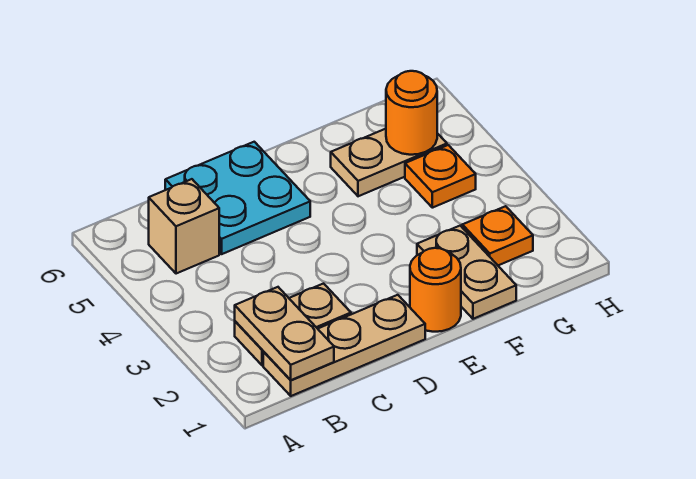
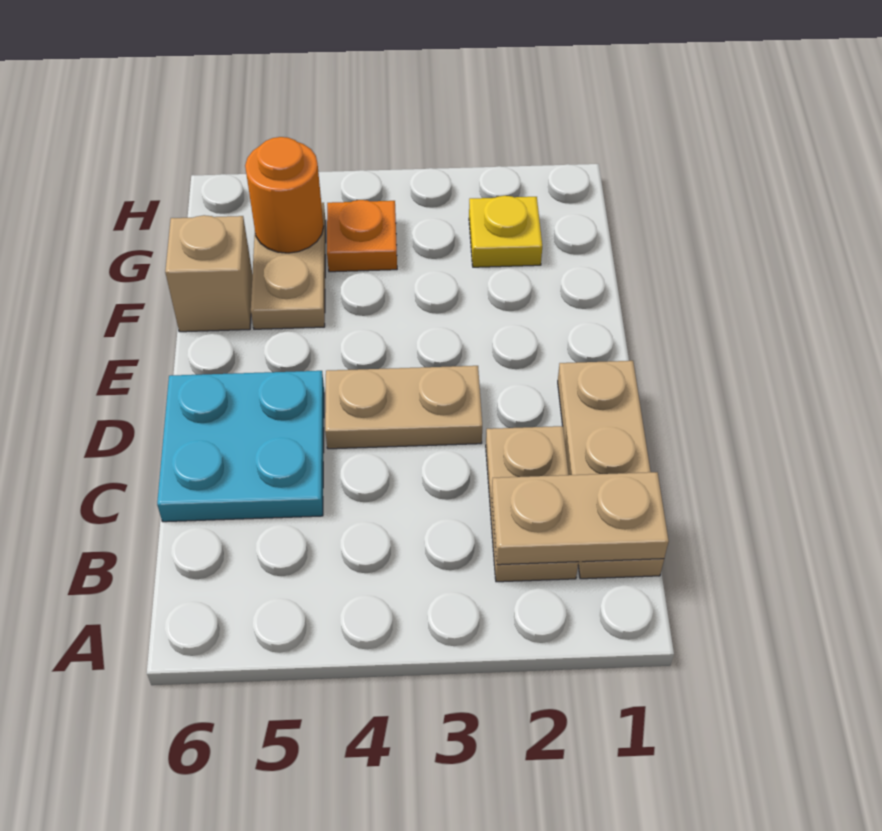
tan 1x1 brick [149,179,219,274] -> tan 1x1 brick moved to [165,215,252,332]
orange 1x1 round brick [410,248,461,332] -> none
tan 1x2 plate [417,226,516,319] -> tan 1x2 plate moved to [325,366,482,449]
orange 1x1 plate [462,206,533,265] -> yellow 1x1 plate [469,196,542,267]

